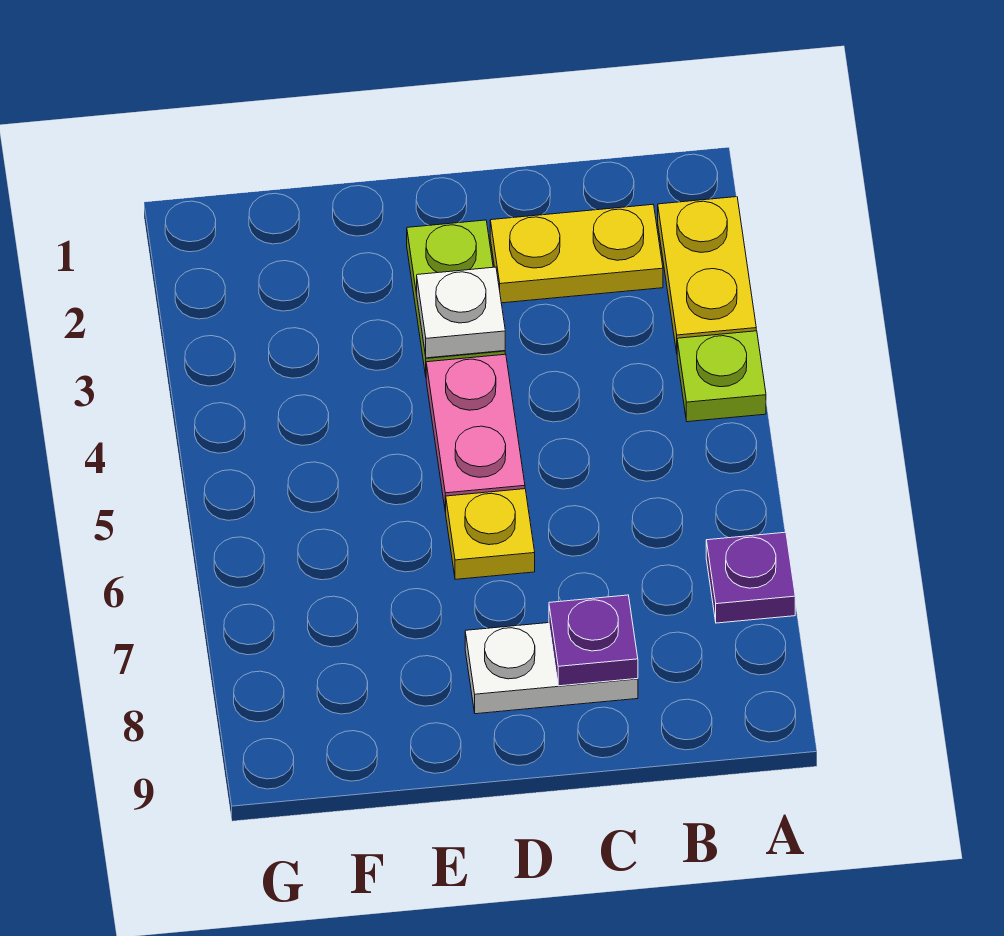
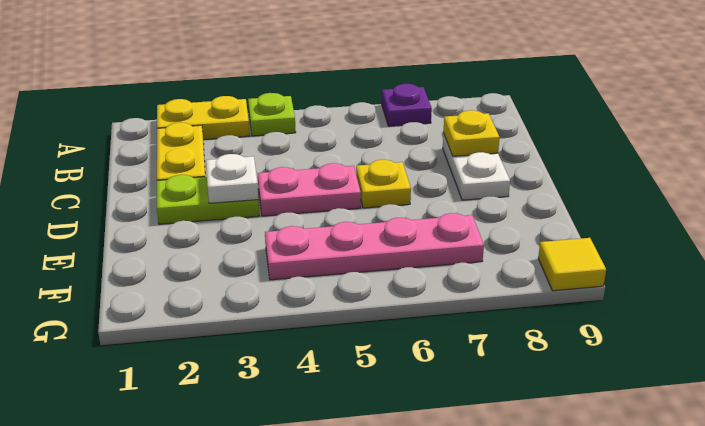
purple 1x1 plate [549,595,638,686] -> yellow 1x1 plate [443,110,500,156]
none -> pink 1x4 plate [265,213,484,280]
none -> yellow 1x1 tile [538,238,606,291]

